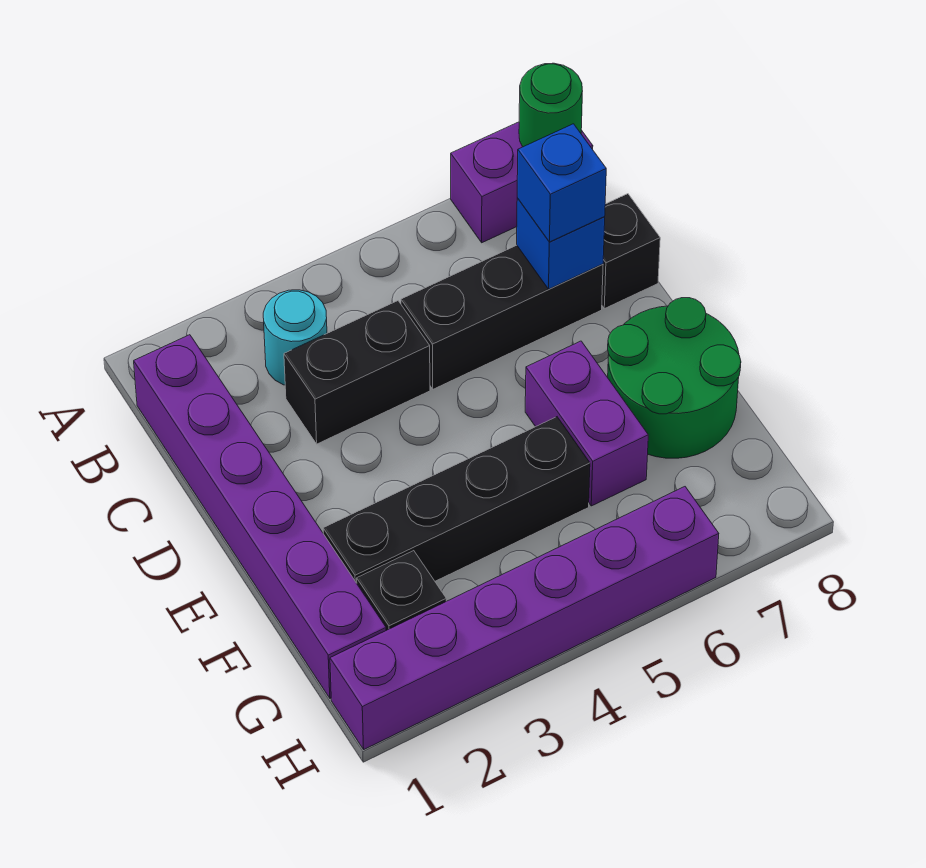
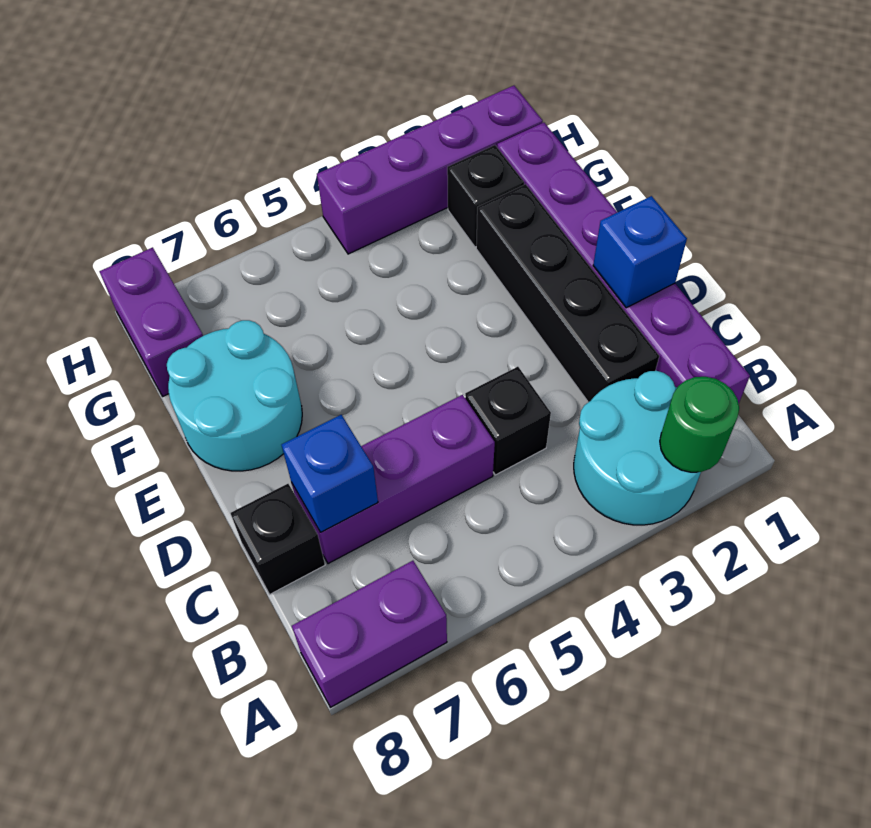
green 1x1 round brick [519,63,582,147] -> green 1x1 round brick moved to [660,377,739,472]
cyan 1x1 round brick [263,290,327,385] -> cyan 2x2 round brick [574,371,701,525]
black 1x2 brick [284,301,430,444] -> black 1x1 brick [465,367,551,475]
black 1x3 brick [401,245,603,389] -> purple 1x3 brick [292,395,495,564]
blue 1x1 brick [517,124,606,242] -> blue 1x1 brick moved to [593,196,687,308]
purple 1x2 brick [525,341,648,506] -> purple 1x2 brick moved to [99,247,203,396]
green 2x2 round brick [608,298,741,458] -> cyan 2x2 round brick [167,320,302,471]
black 1x4 brick [323,417,590,583] -> black 1x4 brick turned to [476,184,659,402]
purple 1x6 brick [330,487,719,749] -> purple 1x4 brick [317,86,543,254]

